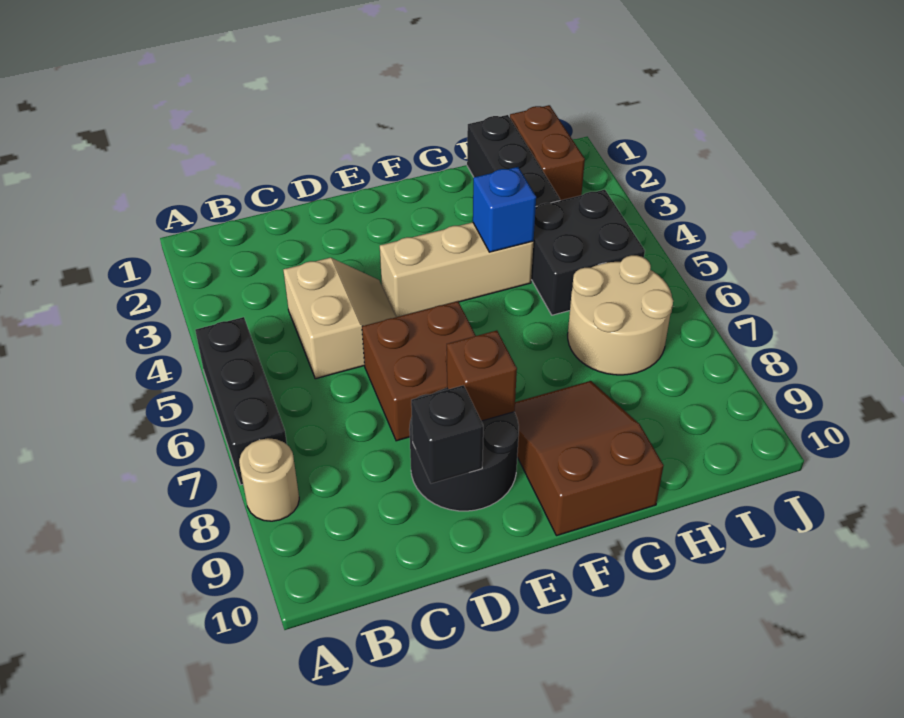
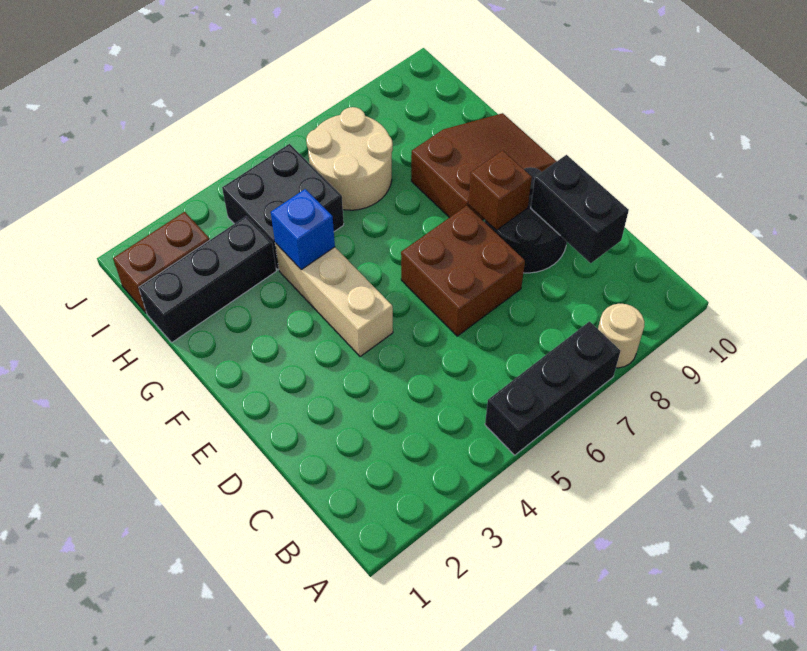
tan 2x2 slope [283,258,396,379] -> none
black 1x1 brick [411,385,483,484] -> black 1x2 brick [531,155,629,263]
brown 2x3 slope [515,381,664,536] -> brown 2x3 slope turned to [411,113,557,220]

